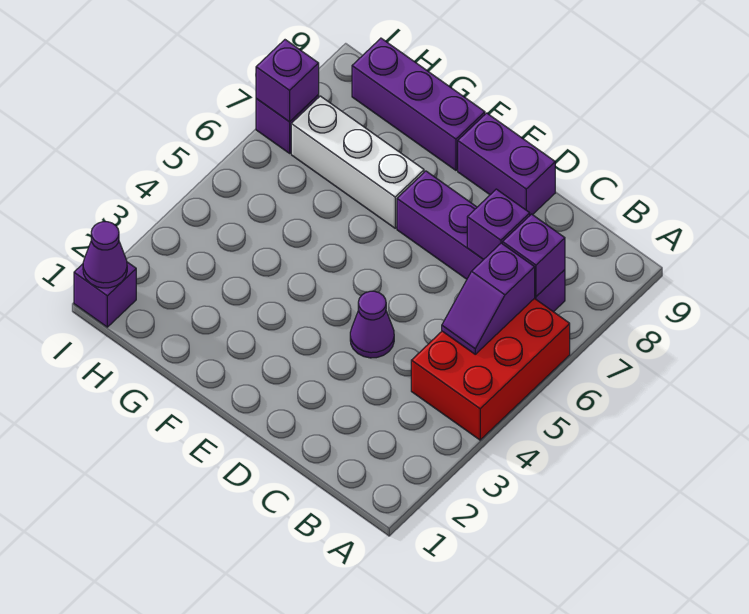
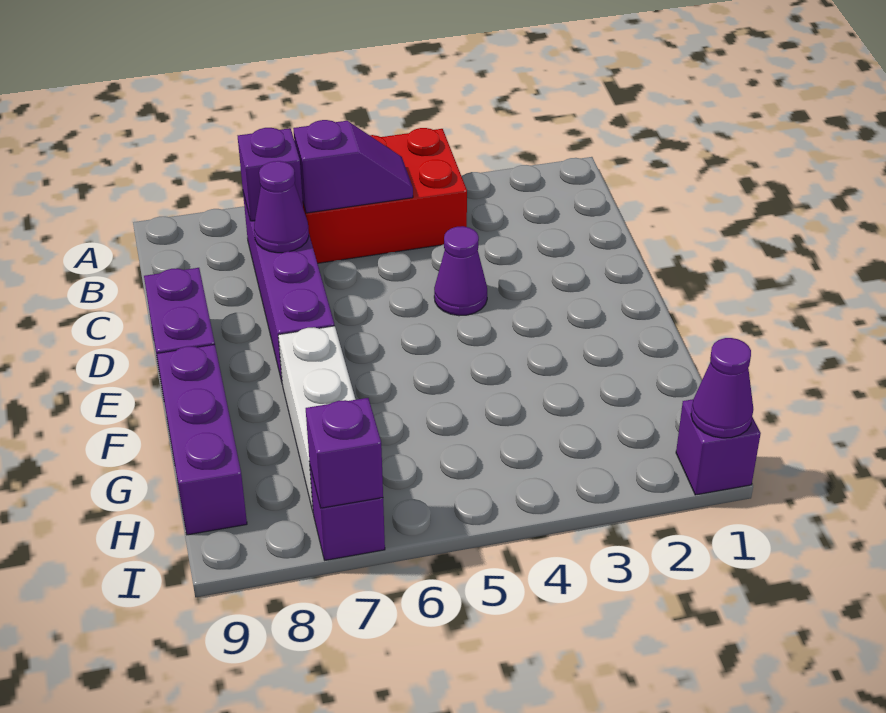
purple 1x1 brick [467,189,530,259] -> purple 1x1 cone [254,161,309,253]

